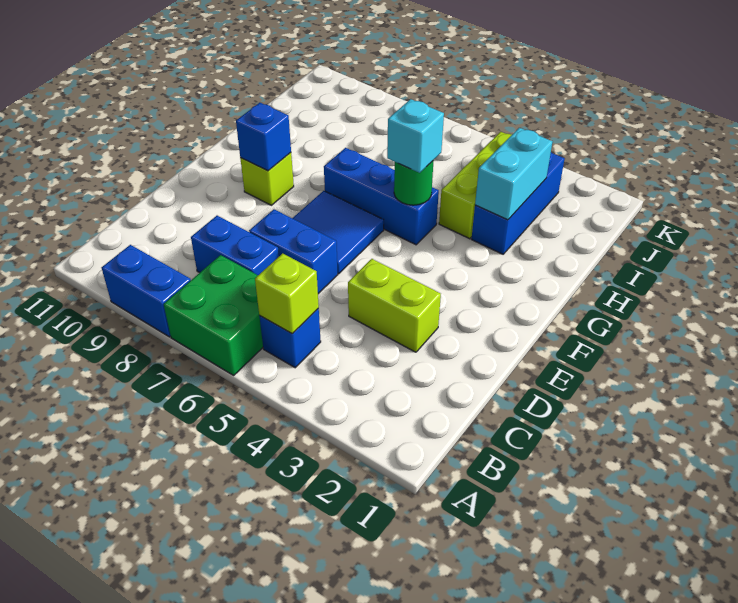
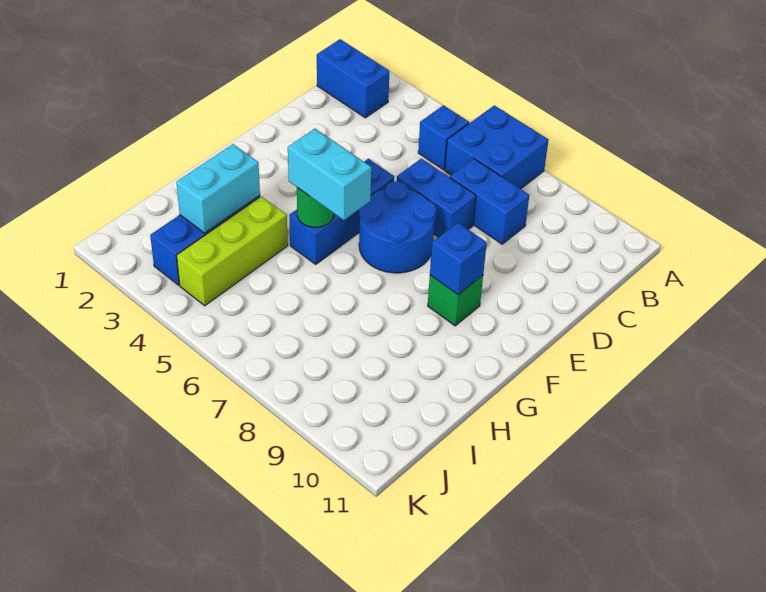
green 2x2 brick [164,255,263,375] -> blue 2x2 brick [445,105,548,189]
blue 1x2 brick [102,245,191,337] -> blue 1x2 brick moved to [317,39,389,118]
lime 1x1 brick [255,253,319,334] -> none
lime 1x2 brick [348,259,441,352] -> none
blue 2x2 tile [292,191,384,274] -> blue 2x2 round brick [359,181,436,273]
lime 1x1 brick [240,153,294,205] -> green 1x1 brick [428,275,483,326]
blue 1x3 brick [324,148,439,245] -> blue 1x3 brick turned to [289,159,394,264]
cyan 1x1 brick [387,99,444,173] -> cyan 1x2 brick [288,129,371,220]

